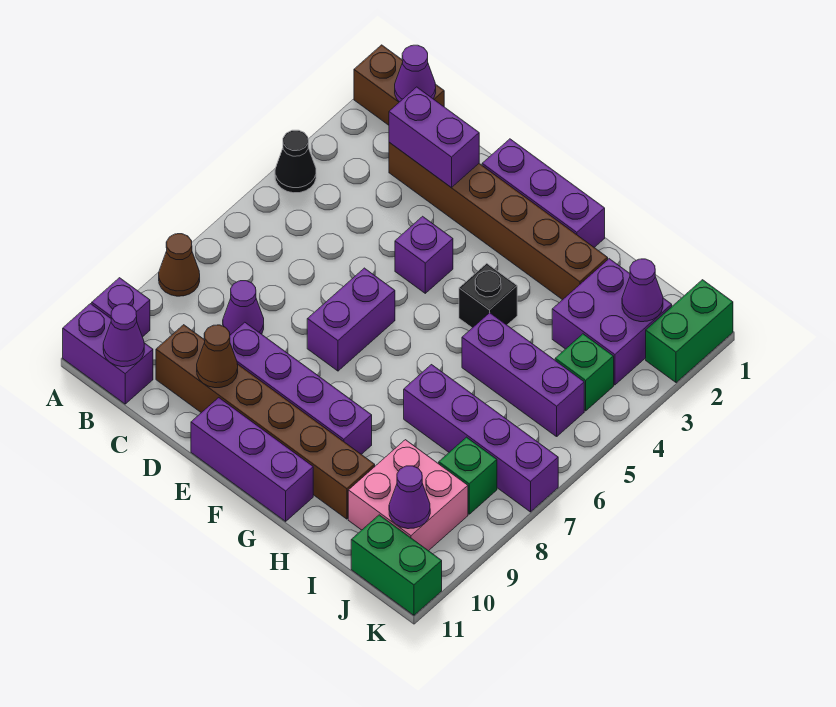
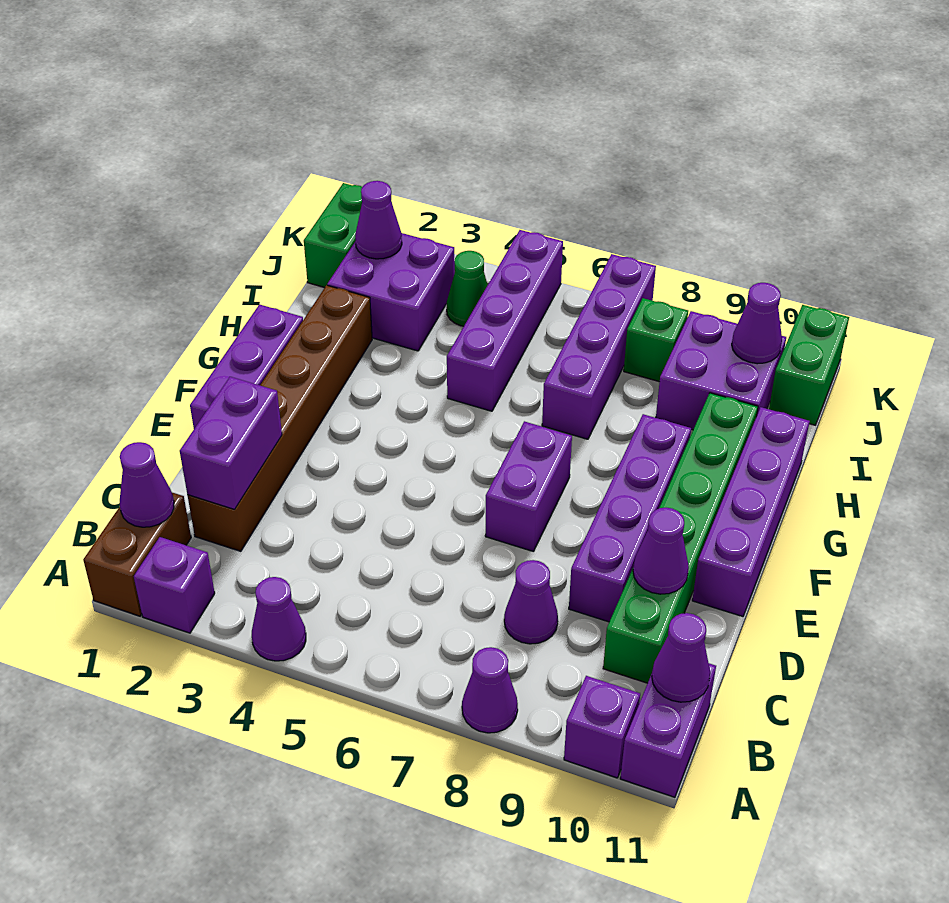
black 1x1 cone [275,130,316,193] -> purple 1x1 cone [252,577,306,661]
brown 1x1 cone [159,234,200,296] -> purple 1x1 cone [462,647,518,733]
brown 1x6 brick [156,325,375,519] -> green 1x6 brick [603,393,758,683]
brown 1x1 cone [197,325,238,388] -> purple 1x1 cone [633,508,689,594]
purple 1x1 brick [395,216,453,293] -> purple 1x1 brick moved to [134,537,215,633]
purple 1x2 brick [307,268,395,371] -> purple 1x2 brick turned to [485,421,572,552]
purple 1x3 brick [191,398,313,521] -> purple 1x4 brick [692,407,810,617]
black 1x1 brick [459,263,517,328] -> none
purple 1x3 brick [462,313,584,437] -> purple 1x4 brick [447,230,563,411]
pink 2x2 brick [348,440,468,551] -> purple 2x2 brick [656,311,786,430]
green 1x1 brick [555,334,614,411] -> green 1x1 cone [447,251,488,326]
green 1x2 brick [646,280,733,383] -> green 1x2 brick turned to [304,183,362,288]

